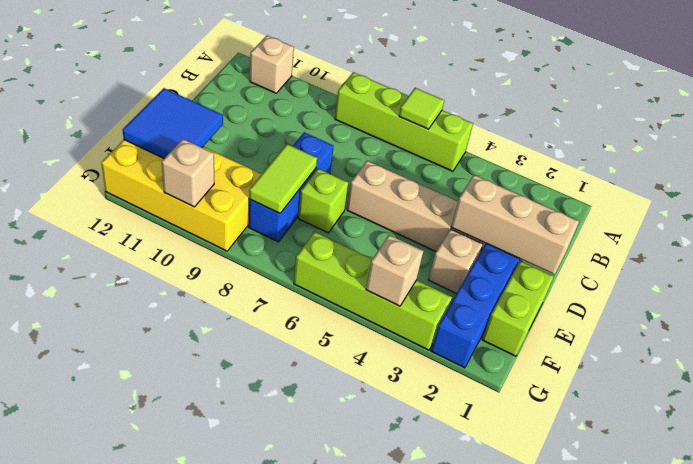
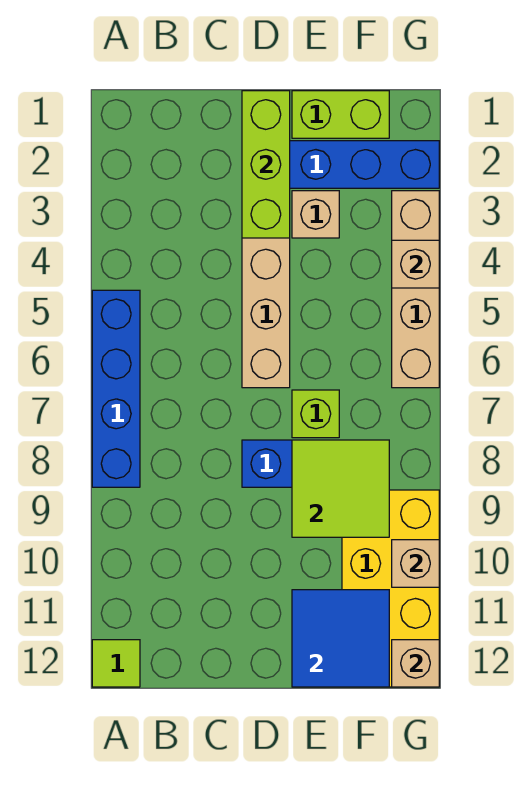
lime 1x4 brick [335,72,473,171] -> blue 1x4 brick [92,290,140,487]
lime 1x1 tile [399,88,444,129] -> lime 1x1 tile moved to [92,640,140,687]
tan 1x1 brick [250,36,294,93] -> tan 1x1 brick moved to [392,640,439,687]
tan 1x3 brick [451,175,579,275] -> lime 1x3 brick [242,91,290,238]
lime 1x2 tile [249,144,317,213] -> lime 2x2 tile [292,440,389,537]
lime 1x4 brick [294,232,452,350] -> tan 1x4 brick [392,191,439,388]

